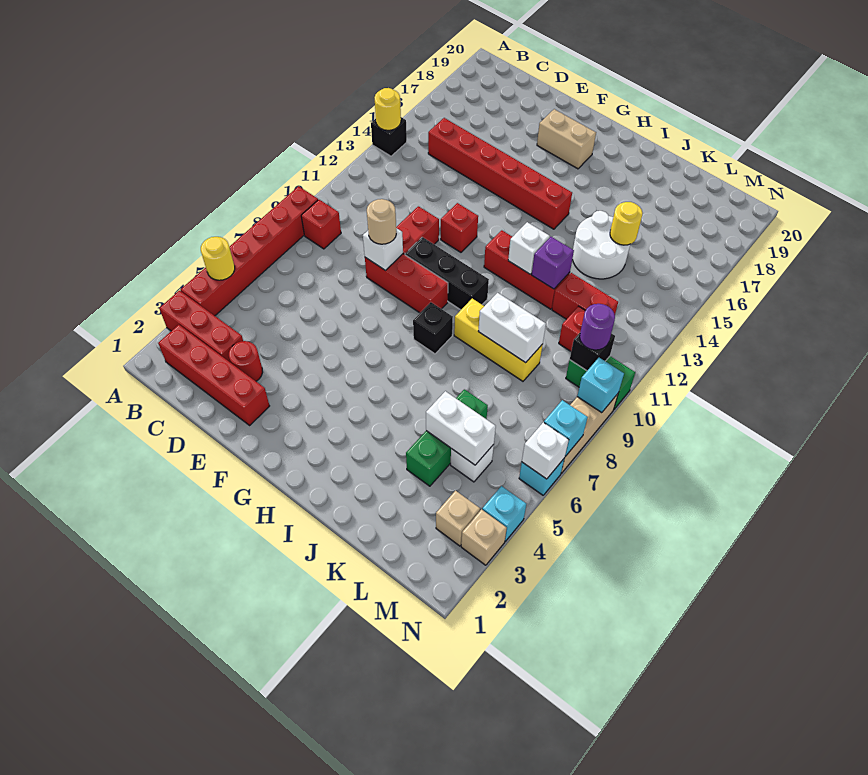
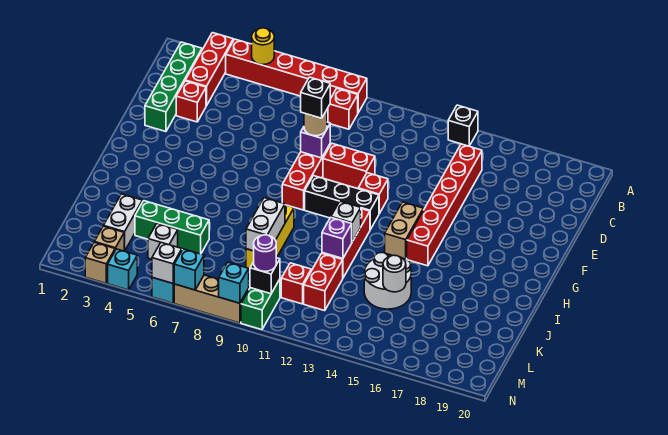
yellow 1x1 round brick [374,88,401,130] -> none
red 1x4 brick [158,325,269,425] -> green 1x4 brick [145,42,202,132]
red 1x1 round brick [229,341,263,381] -> red 1x1 brick [176,81,206,122]
white 1x1 brick [363,228,403,271] -> purple 1x1 brick [301,122,330,158]
black 1x3 brick [405,237,489,310] -> black 1x3 brick turned to [305,176,379,229]
tan 1x2 brick [537,109,596,169] -> tan 1x2 brick moved to [385,202,423,259]
black 1x1 brick [413,302,453,354] -> black 1x1 brick moved to [301,77,330,118]
white 1x2 brick [426,391,496,465] -> white 1x2 brick moved to [104,194,142,251]
yellow 1x1 round brick [610,202,643,245] -> white 1x1 round brick [383,255,406,292]

